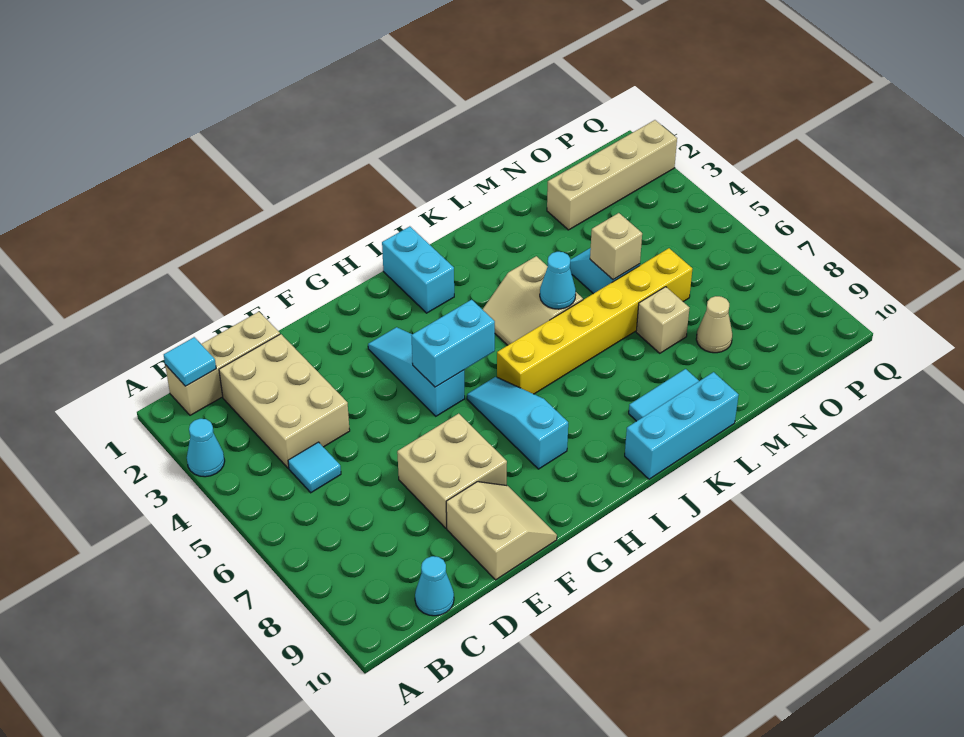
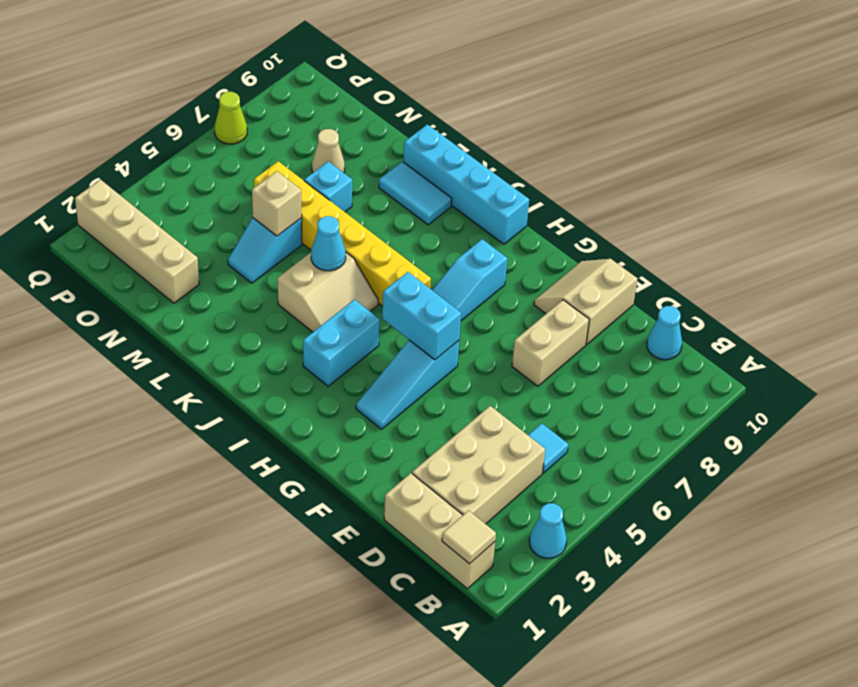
cyan 1x1 tile [164,337,216,386] -> tan 1x1 tile [442,511,496,564]
tan 2x2 brick [397,414,507,528] -> tan 1x2 brick [512,300,589,386]
cyan 1x2 brick [382,226,454,313] -> cyan 1x2 brick moved to [303,300,380,386]
cyan 1x3 brick [625,372,738,479] -> cyan 1x4 brick [403,124,529,244]
tan 1x1 brick [636,287,689,353] -> cyan 1x1 brick [304,161,352,212]
none -> lime 1x1 cone [214,92,247,144]

